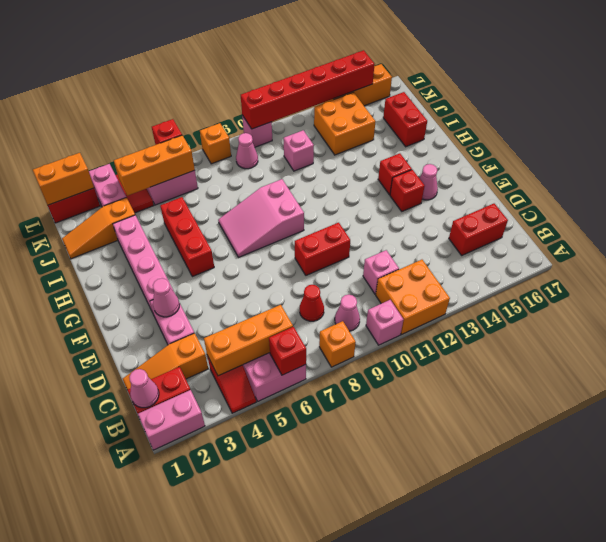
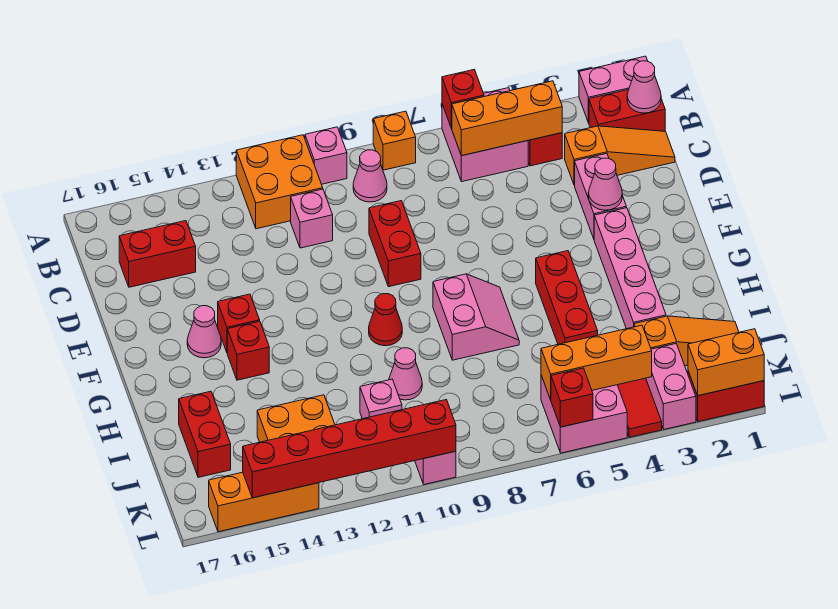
red 1x1 cone [300,285,324,321] -> red 1x1 cone moved to [369,294,402,346]
red 1x2 brick [295,223,350,275] -> red 1x2 brick turned to [369,201,421,287]
pink 2x3 slope [218,179,304,257] -> pink 2x2 slope [433,274,519,360]
pink 1x1 cone [236,133,258,169] -> pink 1x1 cone moved to [389,348,422,400]
orange 1x1 brick [200,123,231,164] -> none

